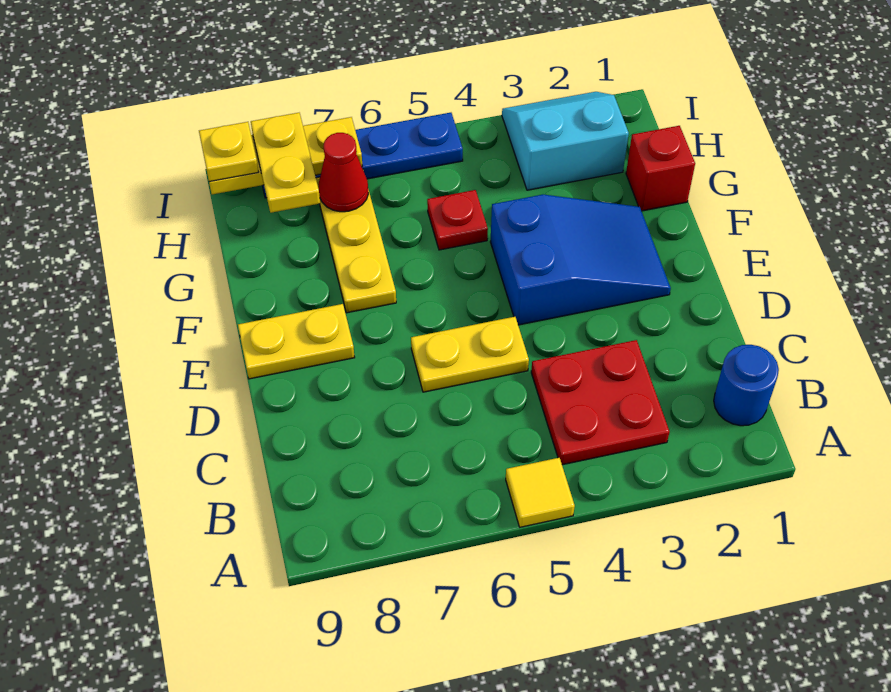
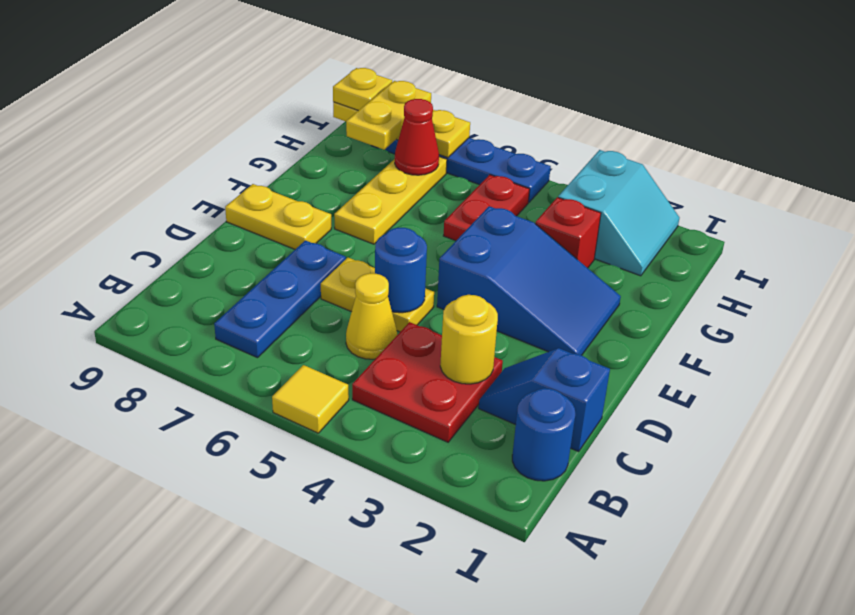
none -> blue 1x3 plate [214,240,346,358]
none -> blue 1x2 slope [479,348,610,452]
none -> yellow 1x1 round brick [440,295,498,384]
none -> yellow 1x1 cone [346,273,397,359]
none -> blue 1x1 round brick [375,228,427,313]
red 1x1 brick [626,126,695,211] -> red 1x1 brick moved to [536,197,601,268]
red 1x1 plate [427,190,488,250] -> red 1x2 plate [443,175,530,241]
cyan 2x2 slope [502,92,629,190] -> cyan 2x2 slope turned to [558,150,680,276]

